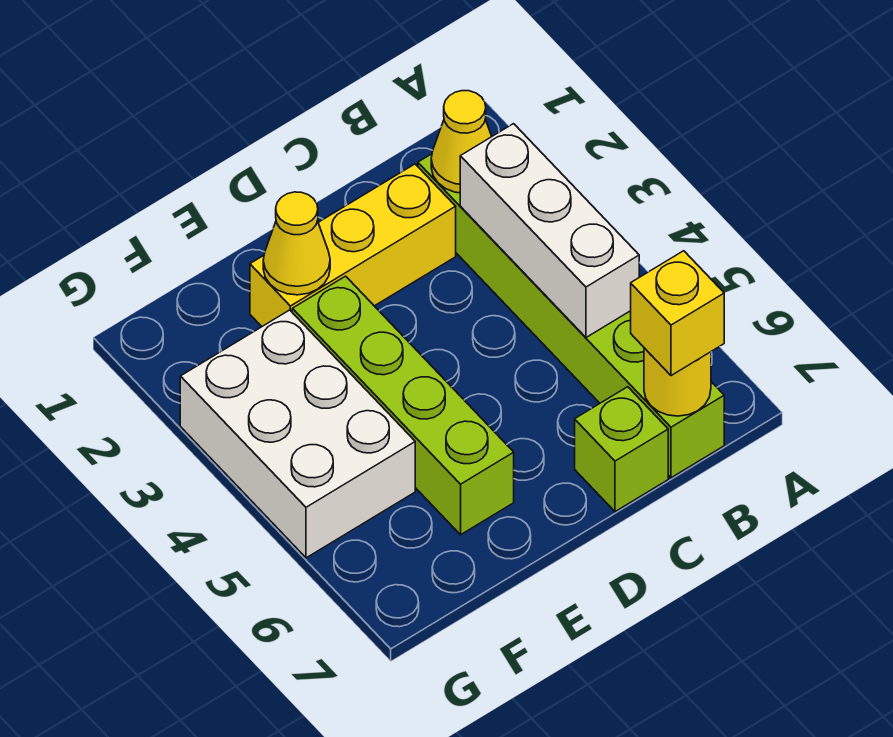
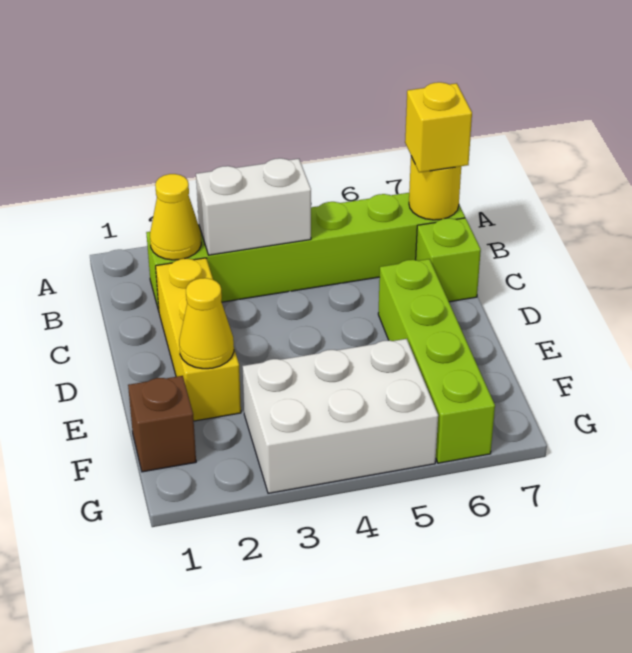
white 1x3 brick [460,124,639,337] -> white 1x2 brick [196,158,311,255]
lime 1x4 brick [292,276,514,535] -> lime 1x4 brick turned to [378,259,495,463]
none -> brown 1x1 brick [128,376,196,472]

